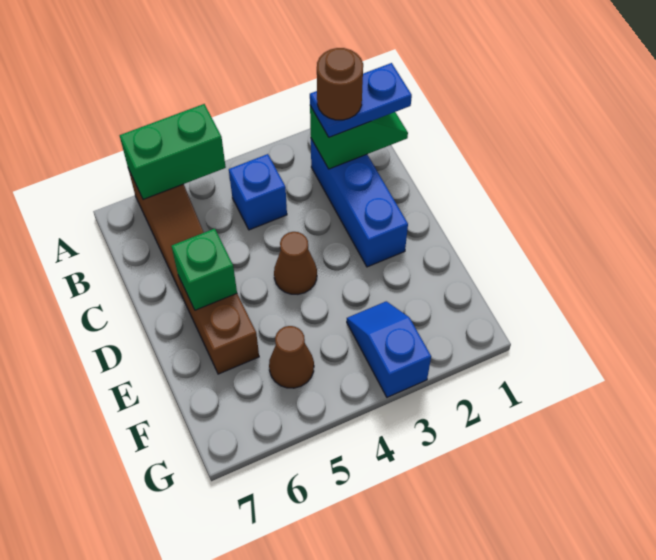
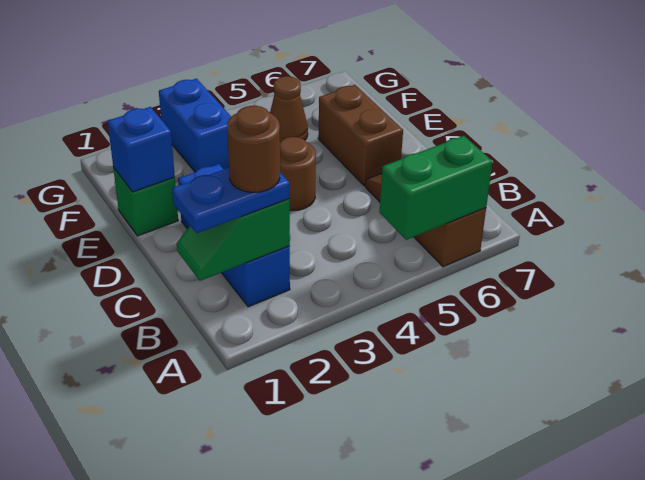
blue 1x1 brick [229,154,287,230] -> blue 1x1 brick moved to [108,107,175,192]
brown 1x1 cone [274,232,317,294] -> brown 1x1 round brick [280,137,316,211]
green 1x1 brick [172,229,237,310] -> green 1x1 brick moved to [113,168,178,236]
blue 1x2 slope [347,301,431,397] -> blue 1x2 brick [159,79,231,172]

